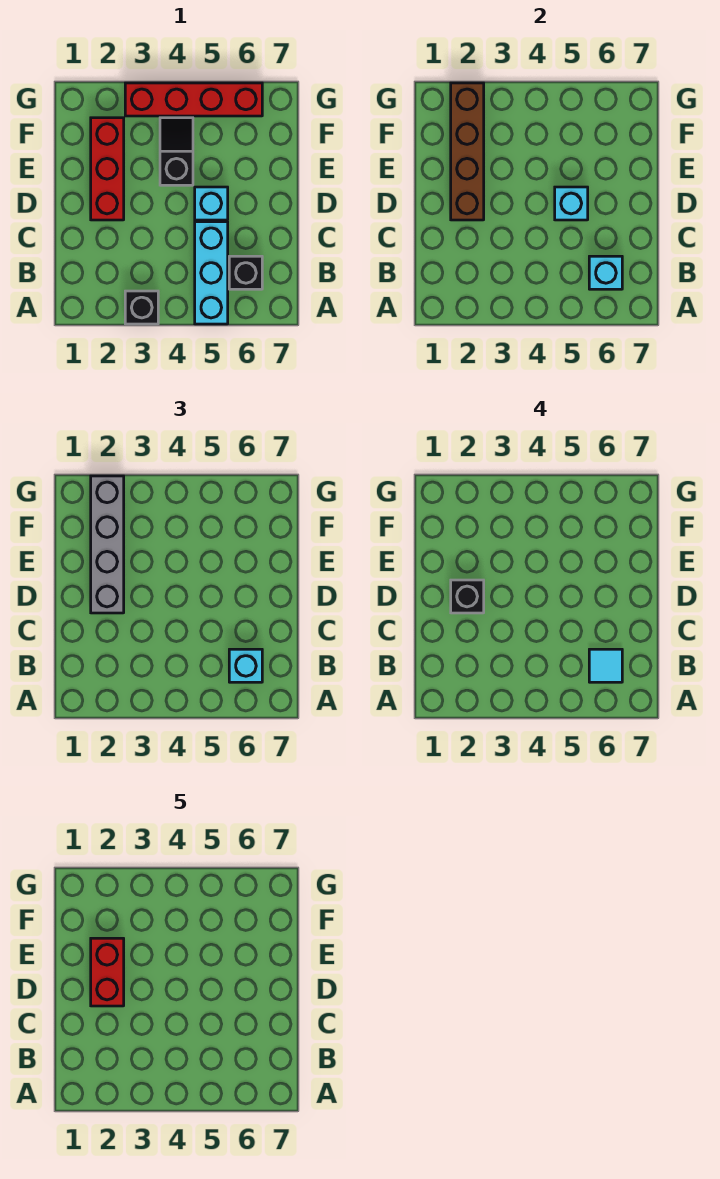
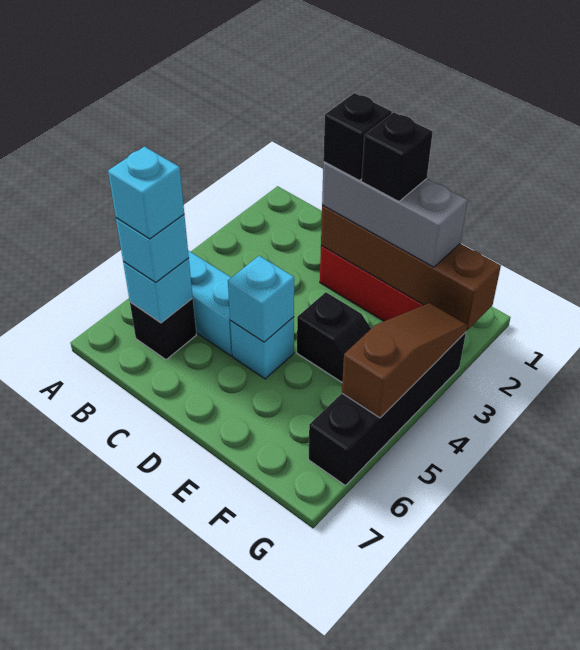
black 1x1 brick [125,291,158,324] -> black 1x1 brick moved to [361,112,433,202]
cyan 1x1 tile [589,649,622,682] -> cyan 1x1 brick [108,147,184,239]
grey 1x4 brick [91,476,124,613] -> grey 1x3 brick [322,162,467,267]
red 1x2 brick [91,938,124,1006] -> none
red 1x4 brick [125,83,262,116] -> black 1x4 brick [309,332,466,486]
none -> brown 1x3 slope [342,303,467,418]

